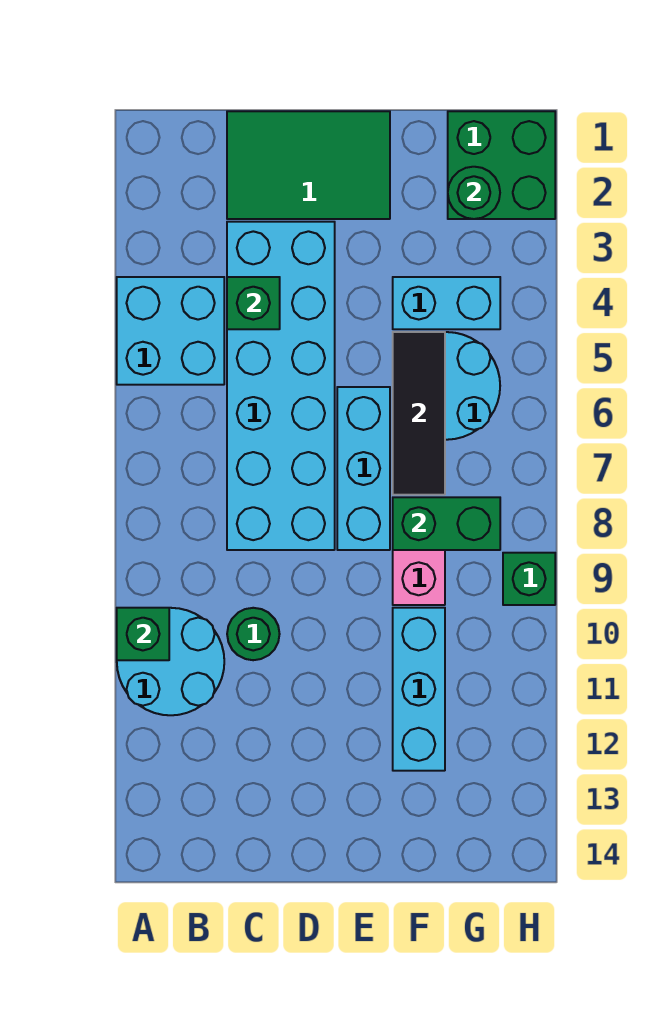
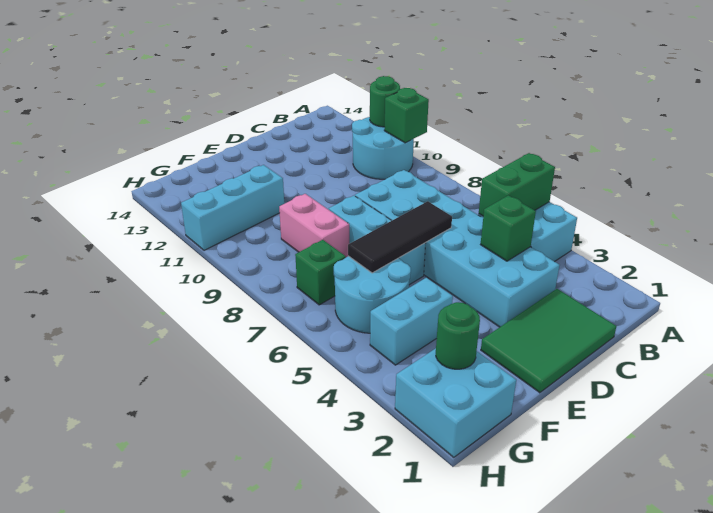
green 1x1 round brick [227,608,280,660] -> green 1x1 round brick moved to [370,76,400,127]
black 1x3 tile [393,332,445,495] -> black 1x3 tile turned to [348,201,452,273]
green 1x2 brick [393,497,500,550] -> green 1x2 brick moved to [479,153,555,216]
cyan 1x3 brick [393,608,445,771] -> cyan 1x3 brick turned to [181,165,284,250]
green 2x2 brick [448,111,555,219] -> cyan 2x2 brick [395,348,516,457]
green 1x1 brick [503,553,555,605] -> green 1x1 brick moved to [295,240,346,305]

